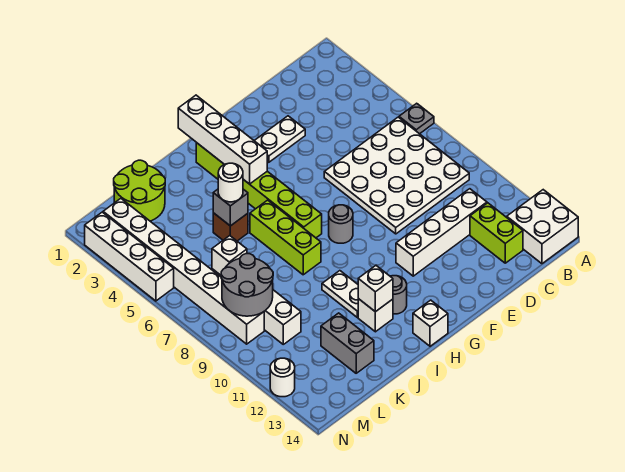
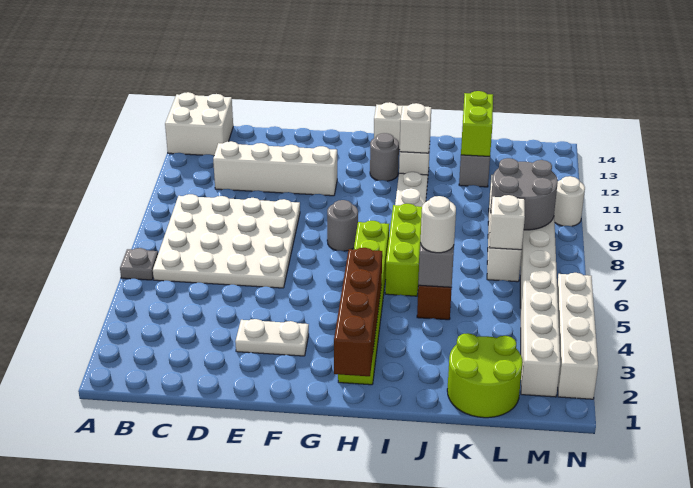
lime 1x2 brick [470,203,523,263] -> lime 1x2 brick moved to [461,91,493,156]
white 1x4 brick [178,95,267,184] -> brown 1x4 brick [334,248,382,376]
white 1x1 round brick [270,358,295,397] -> white 1x1 round brick moved to [554,176,585,226]

